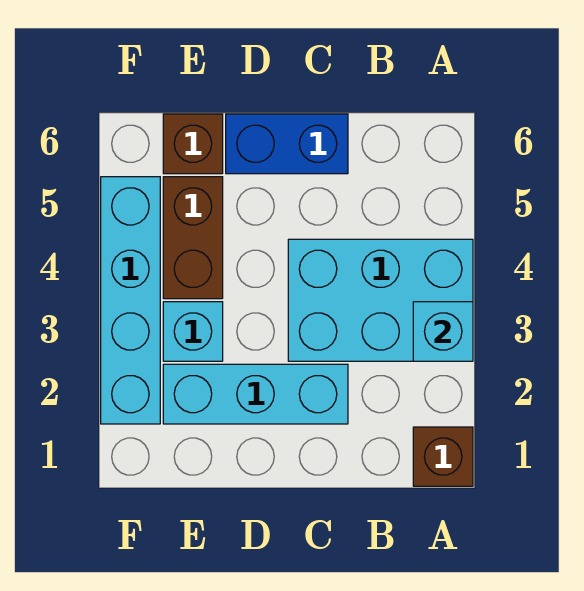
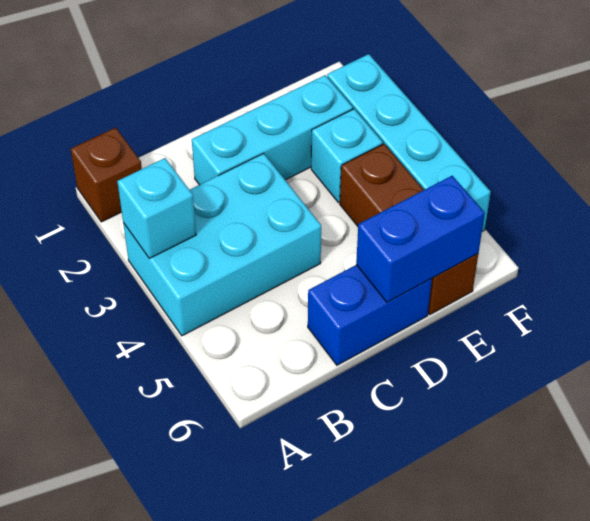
none -> blue 1x2 brick [356,176,485,302]

